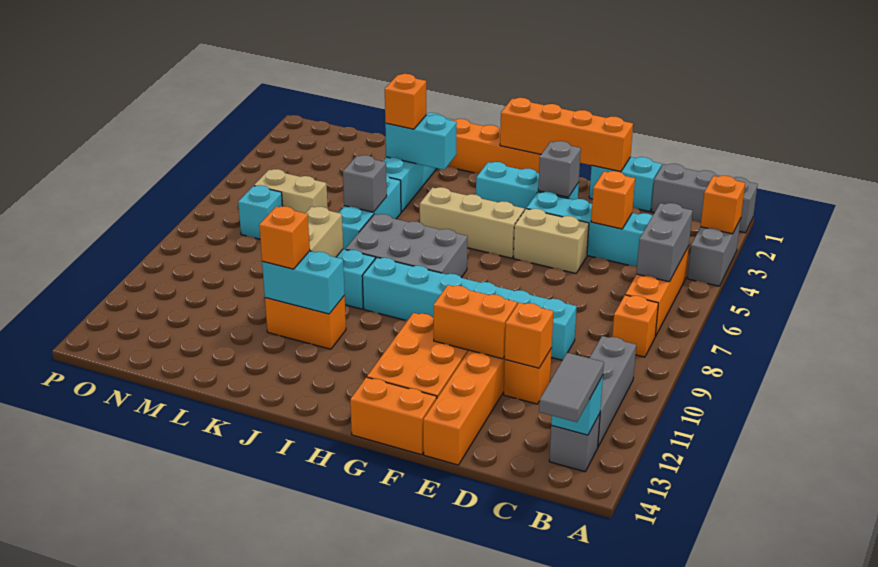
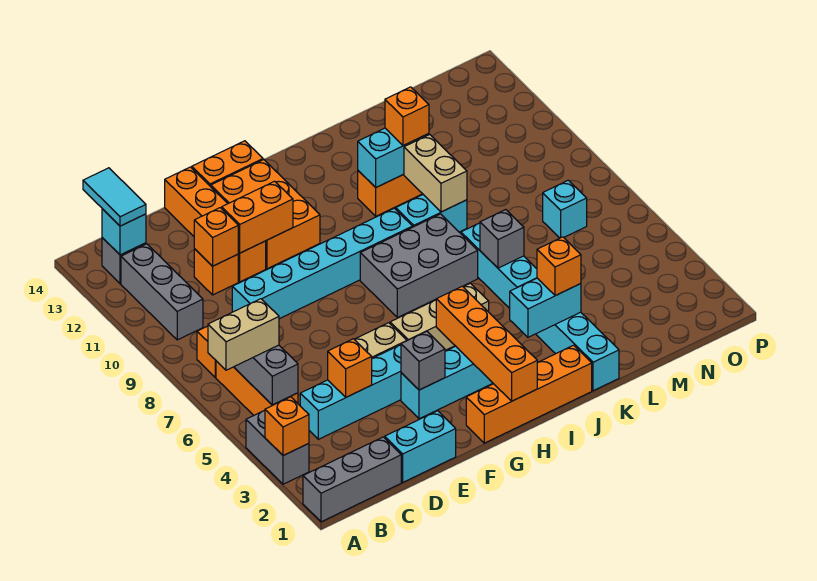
grey 1x2 tile [539,353,604,422] -> cyan 1x2 tile [83,168,146,226]
orange 1x4 brick [500,98,633,172] -> orange 1x4 brick turned to [436,286,537,401]
tan 1x2 brick [254,169,328,213] -> tan 1x2 brick moved to [208,299,279,370]

